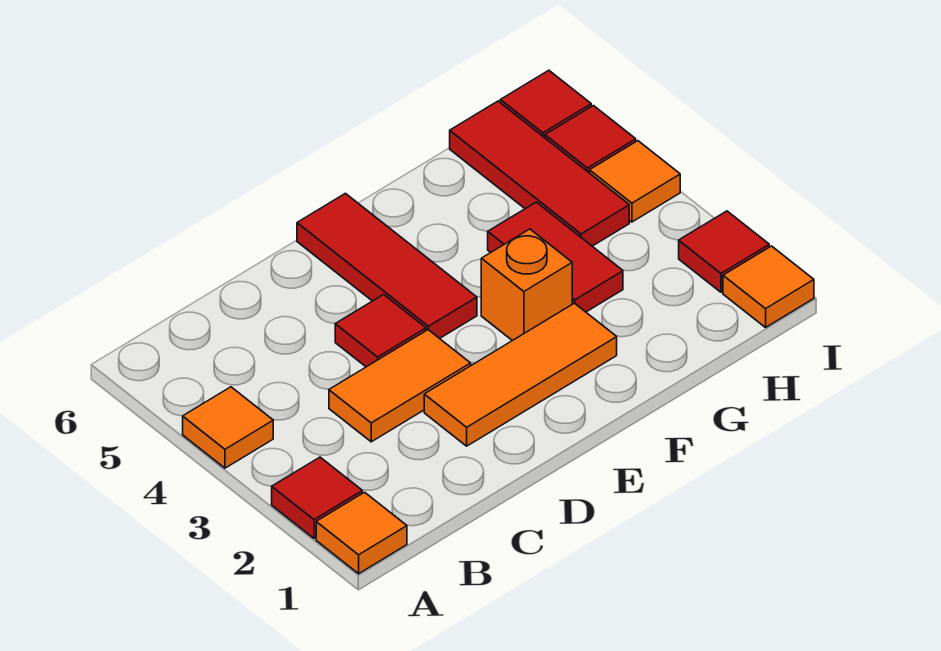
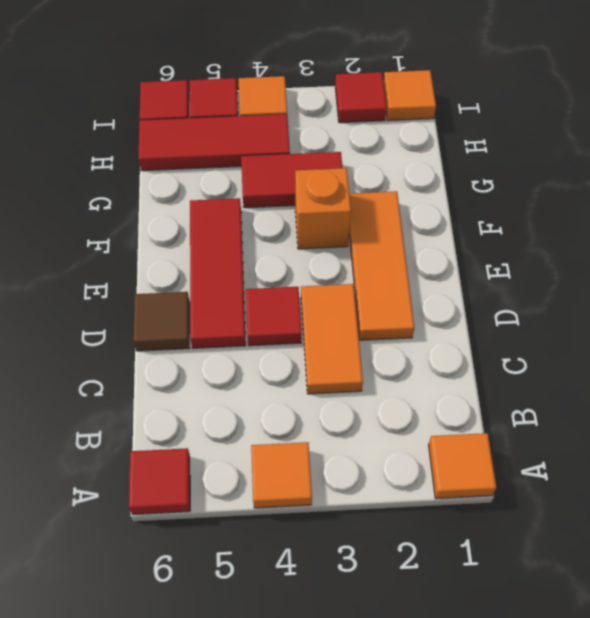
red 1x1 tile [272,457,362,538] -> red 1x1 tile moved to [129,448,190,514]
none -> brown 1x1 tile [133,292,190,351]
red 1x3 tile [297,193,477,339] -> red 1x3 tile turned to [190,198,246,348]

